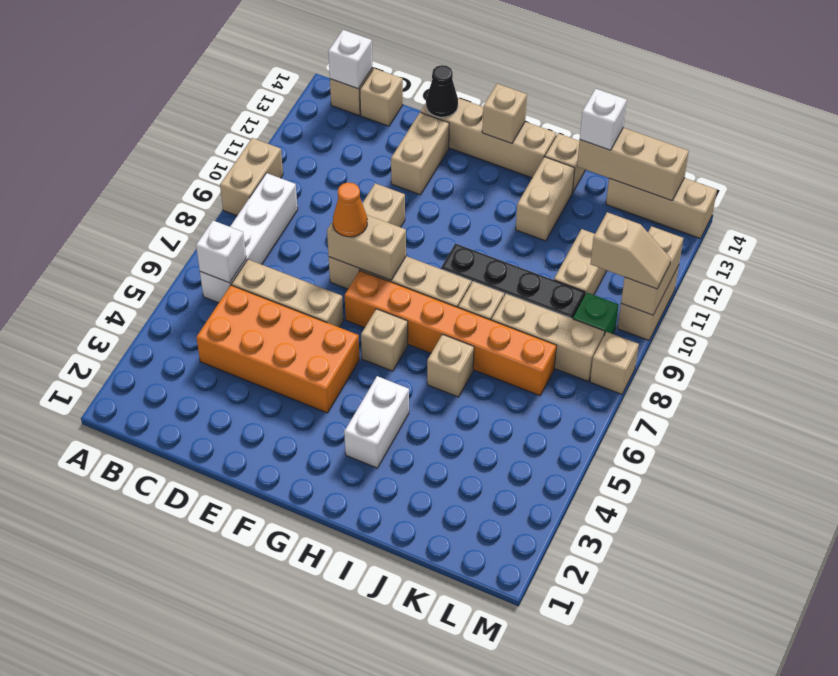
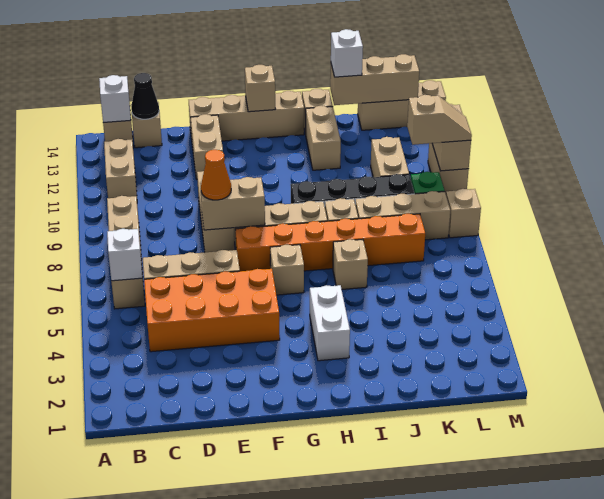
tan 1x2 brick [220,138,283,216] -> tan 1x2 brick moved to [104,139,137,198]
white 1x4 brick [200,173,298,303] -> tan 1x4 brick [107,196,145,309]
black 1x1 cone [426,65,458,117] -> black 1x1 cone moved to [131,73,159,119]

